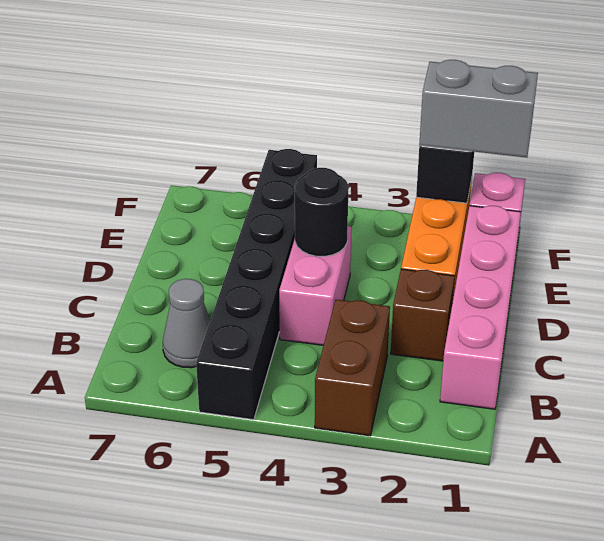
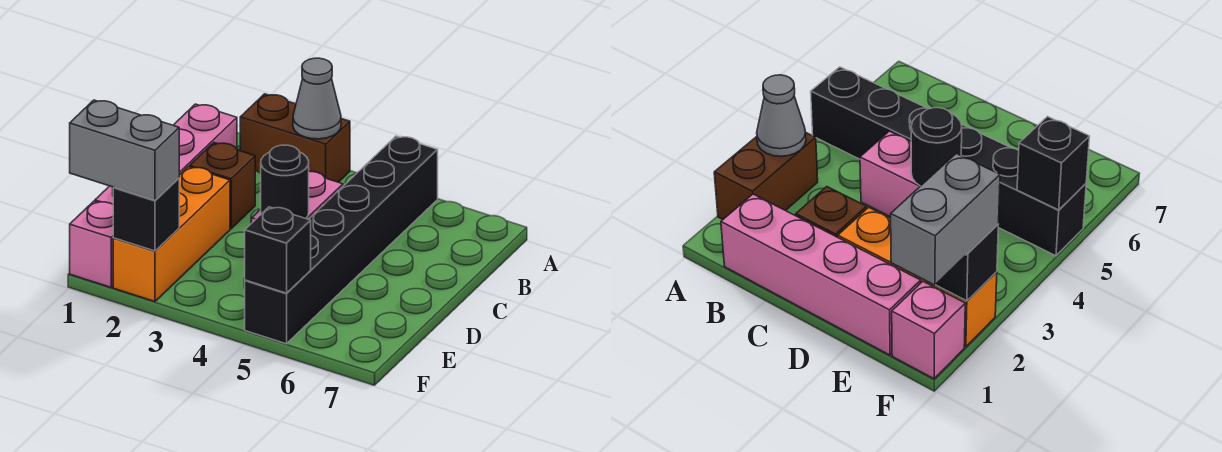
brown 1x2 brick [315,300,390,436] -> brown 1x2 brick turned to [240,94,350,182]
grey 1x1 cone [163,279,210,368] -> grey 1x1 cone moved to [293,58,341,139]
none -> black 1x1 brick [245,207,311,293]

